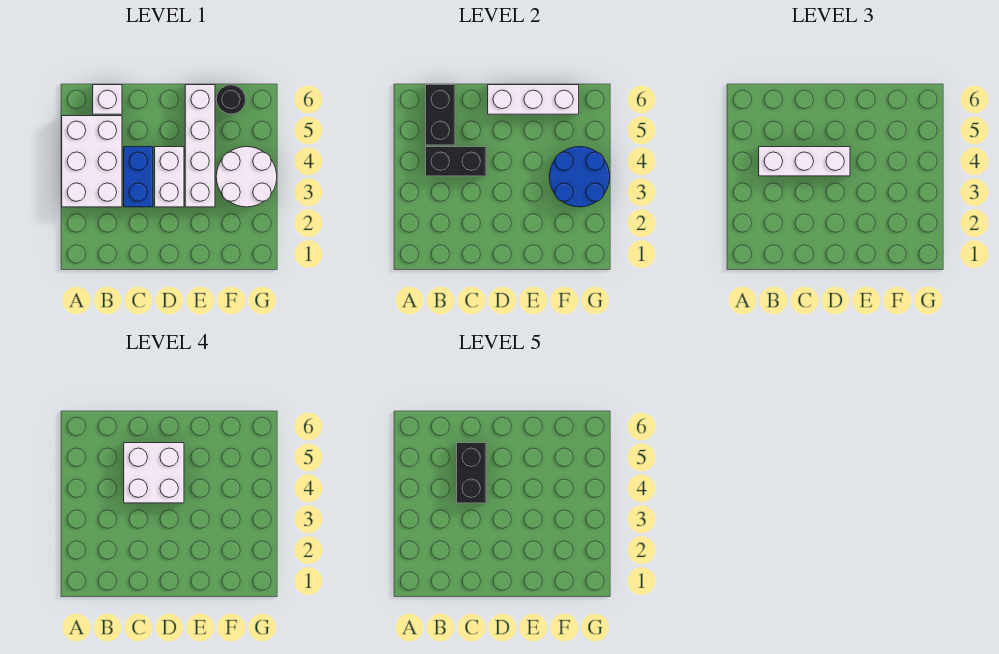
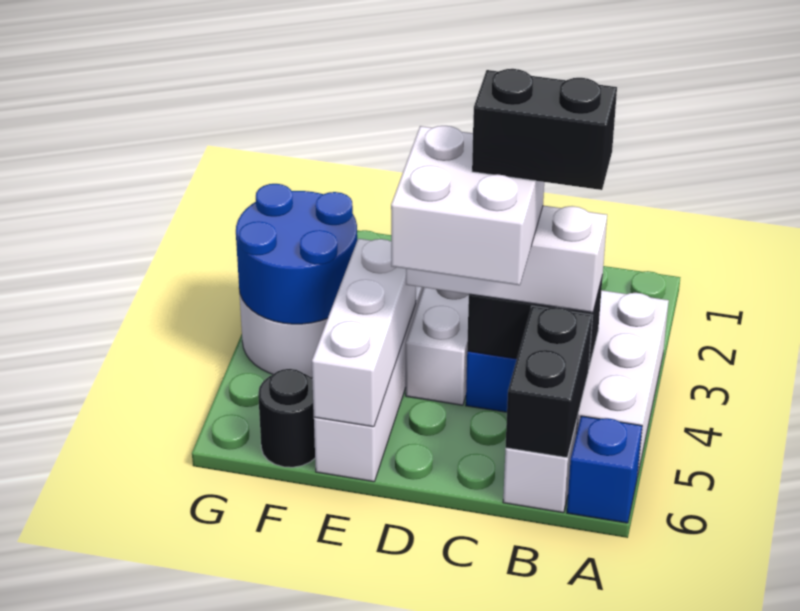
none -> blue 1x1 brick [567,416,642,523]
black 1x2 brick [457,443,486,503] -> black 1x2 brick turned to [472,69,617,190]
white 1x3 brick [488,85,579,114] -> white 1x3 brick turned to [312,239,416,427]

